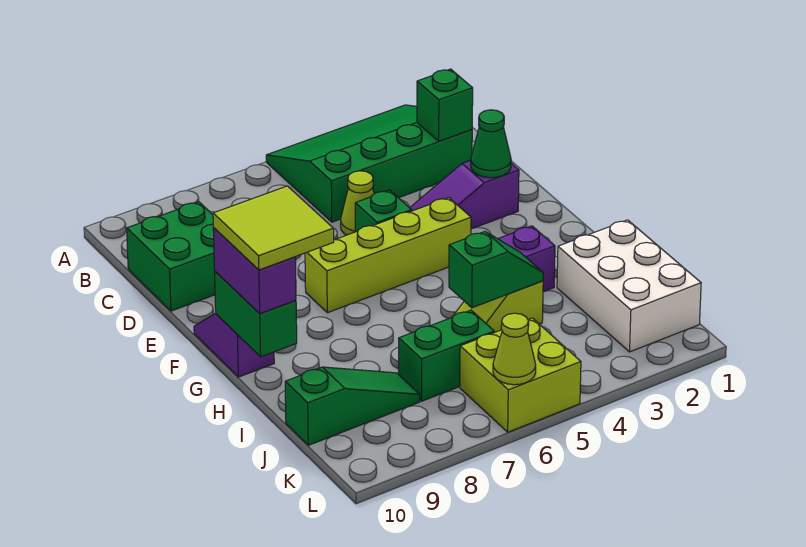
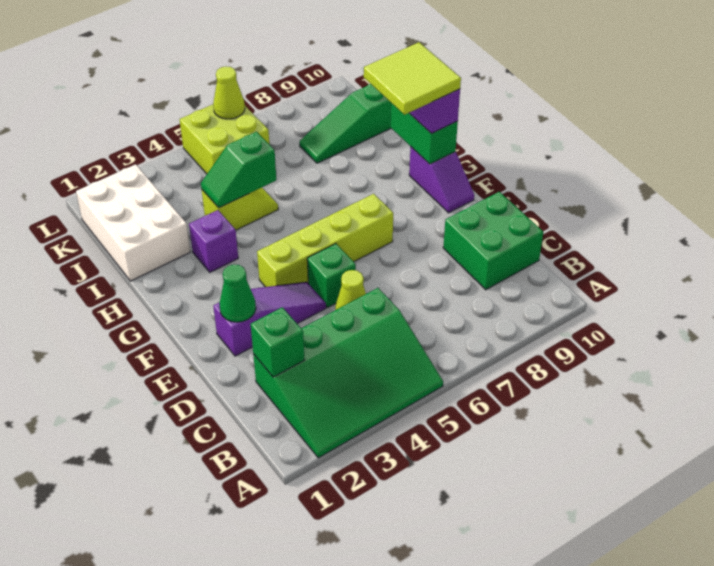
green 1x2 brick [399,310,494,401] -> none

